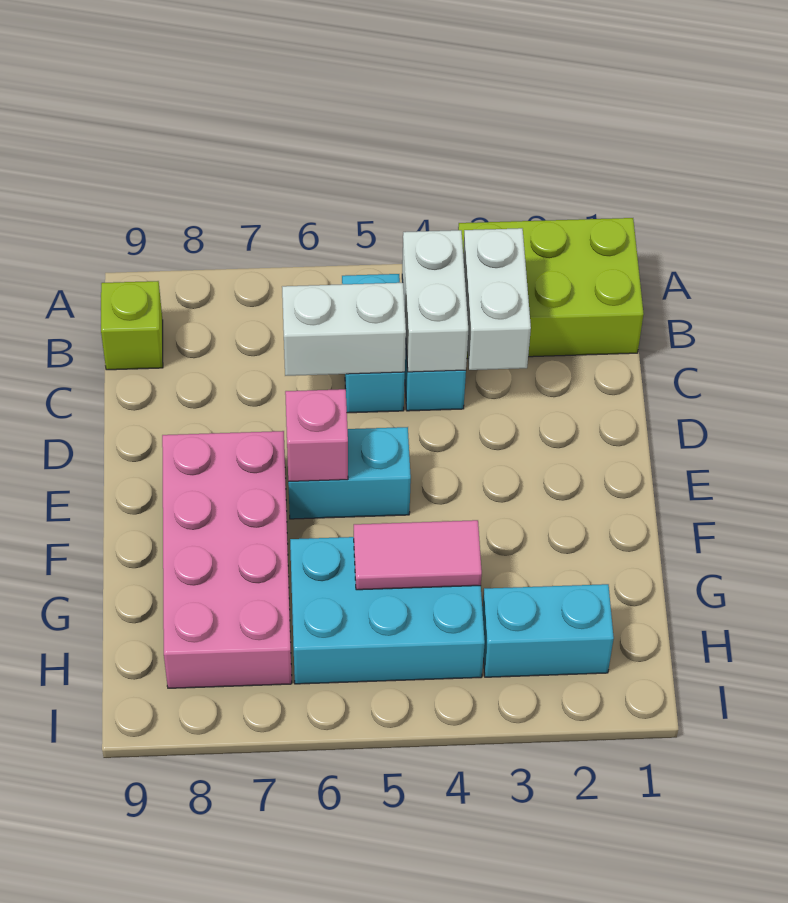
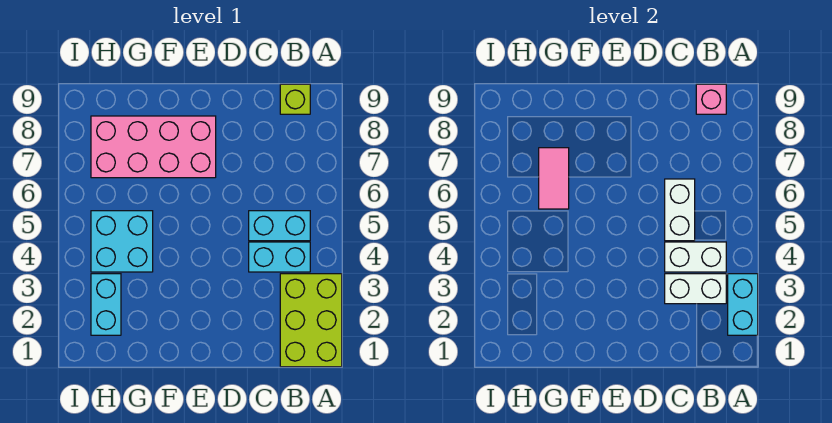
cyan 1x2 brick [288,427,411,519] -> cyan 1x2 brick moved to [728,274,758,335]
pink 1x1 brick [285,389,348,482] -> pink 1x1 brick moved to [696,84,726,114]
cyan 2x3 brick [290,537,485,684] -> cyan 2x2 brick [91,211,153,272]
pink 1x2 tile [354,520,482,590] -> pink 1x2 tile moved to [539,148,569,209]

